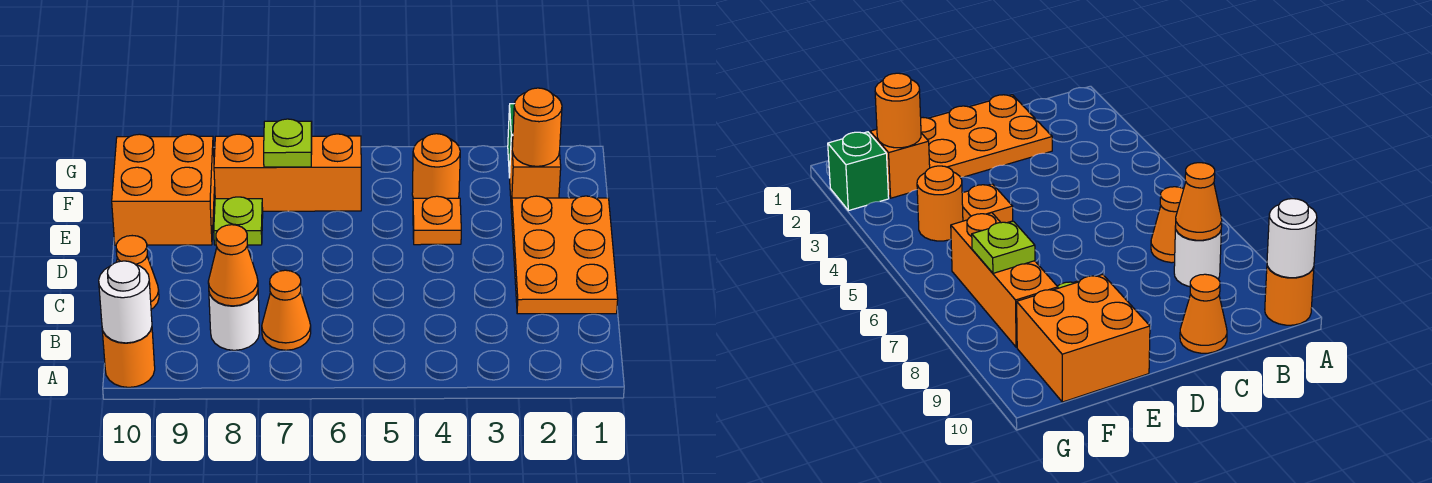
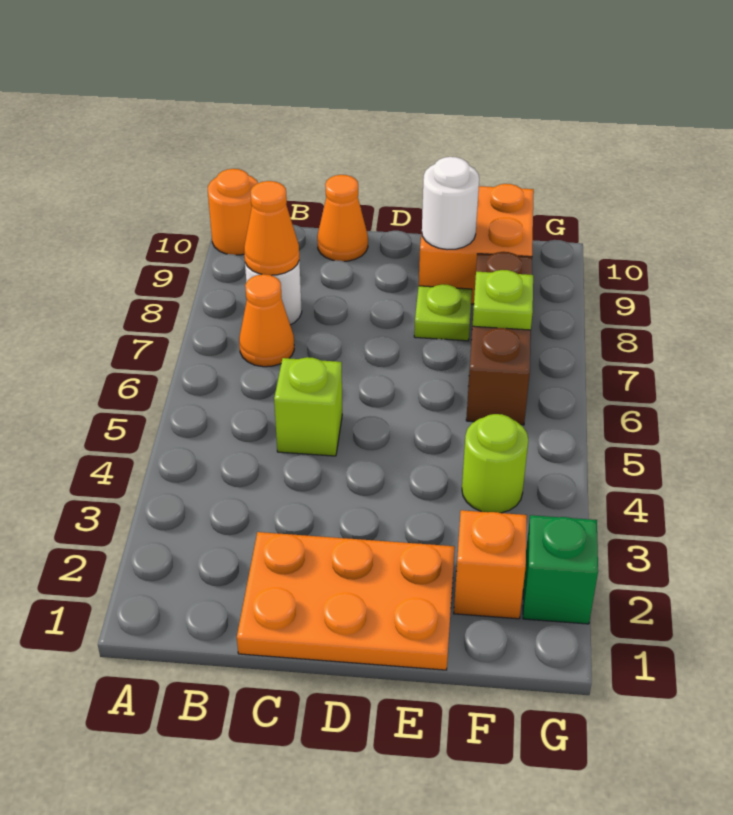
white 1x1 round brick [99,261,152,343] -> white 1x1 round brick moved to [422,157,479,250]
none -> lime 1x1 brick [274,357,342,456]
orange 1x1 plate [413,196,461,245] -> none
orange 1x1 round brick [512,88,562,166] -> none
orange 1x1 round brick [412,134,460,198] -> lime 1x1 round brick [462,414,528,513]
orange 1x3 brick [214,134,361,211] -> brown 1x3 brick [466,252,532,425]

